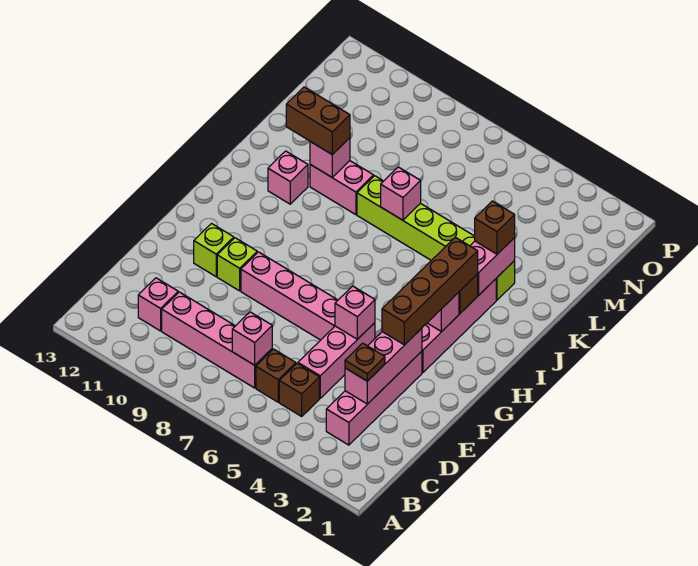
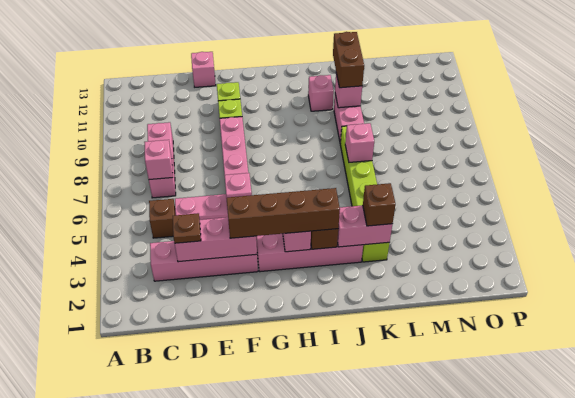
brown 1x1 brick [256,349,296,402] -> none
pink 1x4 brick [162,292,272,388] -> pink 1x3 brick [147,122,176,198]
pink 1x1 brick [138,278,178,331] -> pink 1x1 brick moved to [191,52,216,87]

